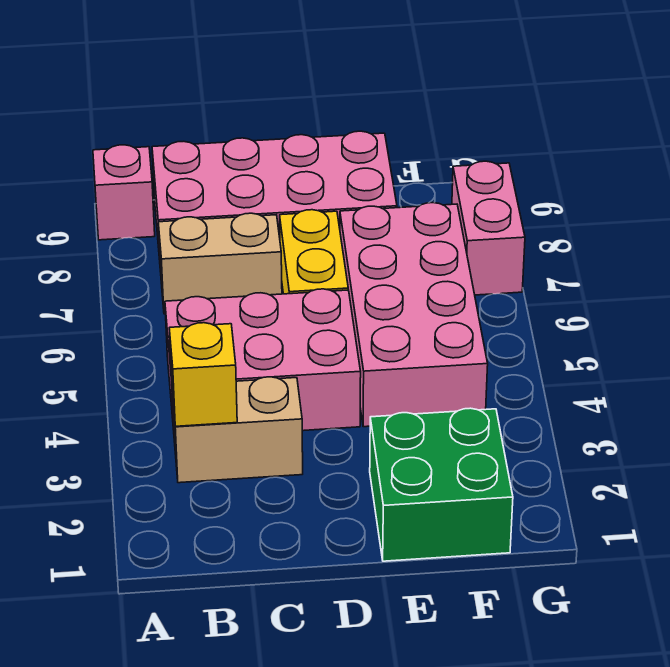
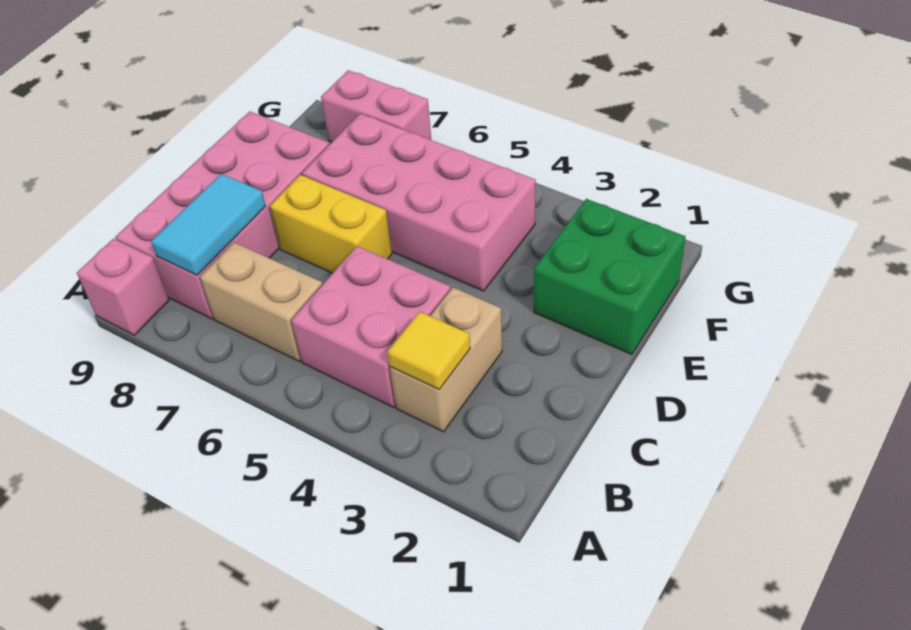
yellow 1x1 brick [169,323,237,426] -> yellow 1x1 tile [387,312,470,389]
pink 2x3 brick [165,289,361,431] -> pink 2x2 brick [291,246,451,407]
tan 1x2 brick [158,213,282,314] -> tan 1x2 brick turned to [200,243,322,362]
none -> cyan 1x2 tile [151,174,266,275]

